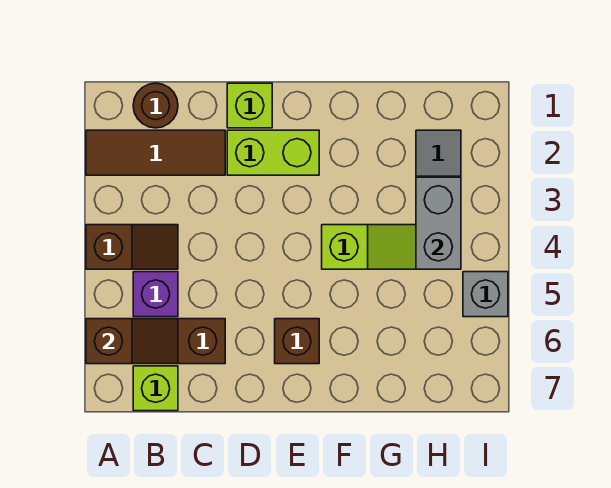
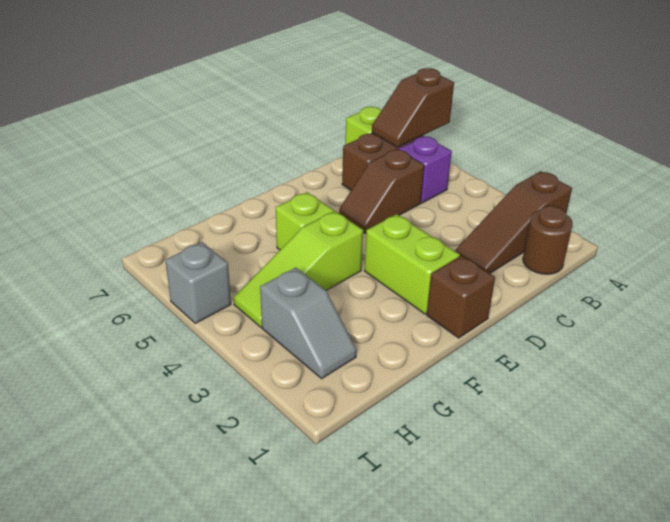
brown 1x3 tile [86,130,225,175] -> brown 1x3 slope [455,171,572,273]
brown 1x2 slope [86,225,178,269] -> brown 1x2 slope moved to [339,149,424,233]
lime 1x1 brick [227,83,272,128] -> lime 1x1 brick moved to [276,192,334,250]
lime 1x2 brick [227,130,319,175] -> lime 1x2 brick turned to [364,214,460,314]
brown 1x1 brick [275,319,319,364] -> brown 1x1 brick moved to [427,256,495,338]
grey 1x2 brick [416,177,461,269] -> none

